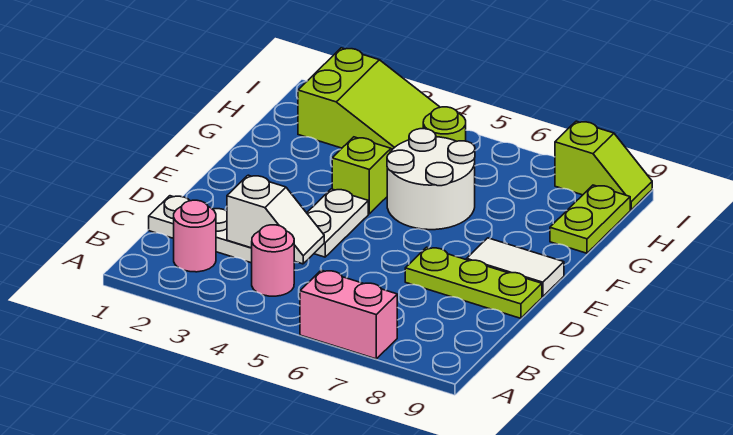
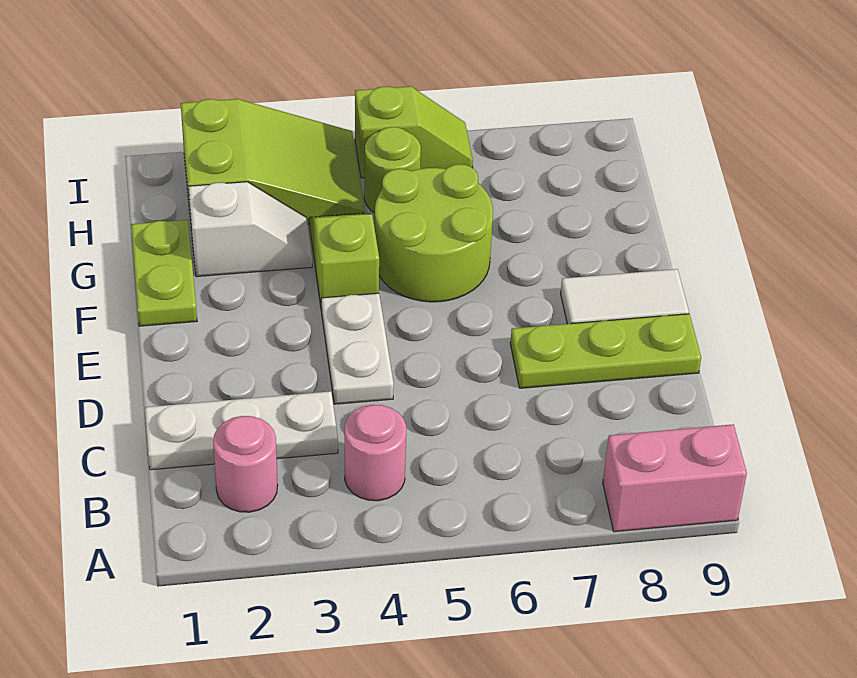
pink 1x2 brick [300,270,397,359] -> pink 1x2 brick moved to [603,424,747,532]
white 1x2 slope [227,175,324,264] -> white 1x2 slope moved to [189,182,312,277]
white 2x2 round brick [387,129,475,230] -> lime 2x2 round brick [375,164,493,302]
lime 1x2 plate [550,185,630,253] -> lime 1x2 plate moved to [131,220,197,326]
lime 1x2 slope [555,121,652,210] -> lime 1x2 slope moved to [355,86,473,178]

